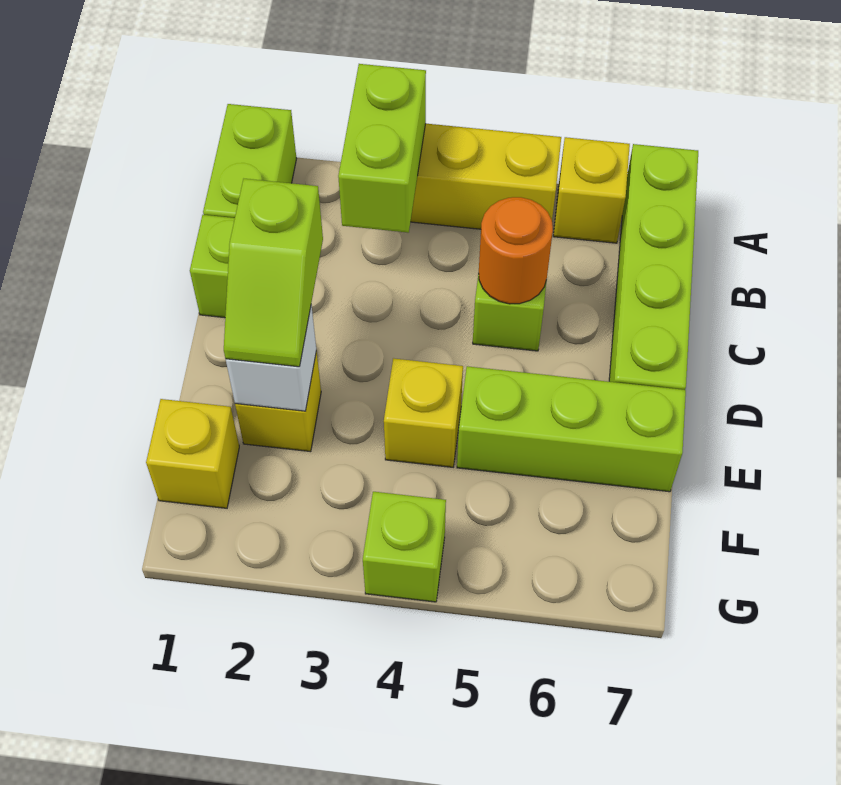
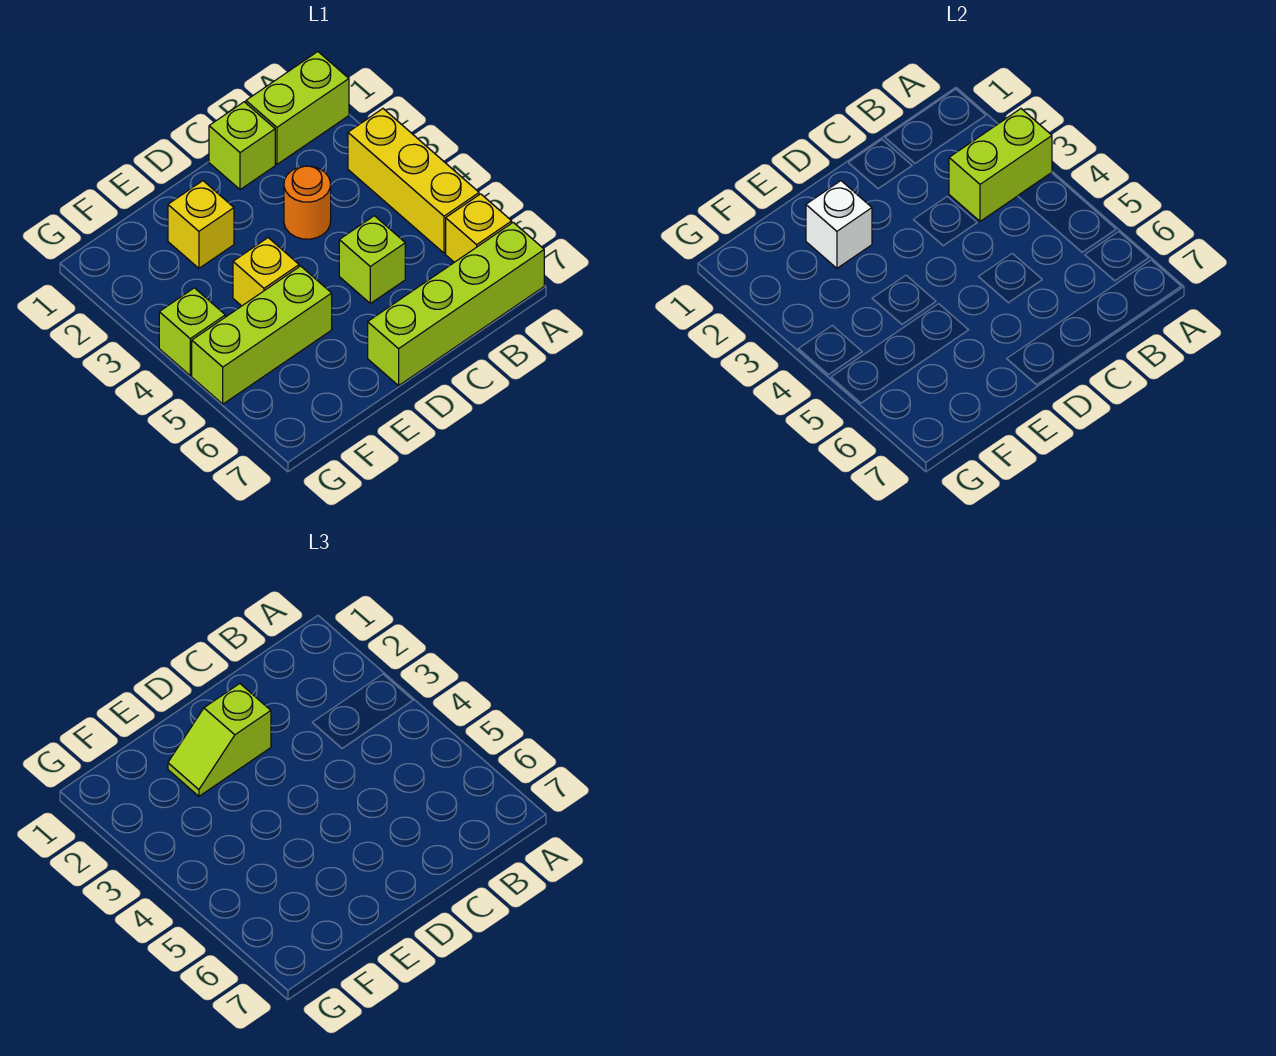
orange 1x1 round brick [479,197,553,304] -> orange 1x1 round brick moved to [284,166,331,239]
lime 1x3 brick [457,366,686,492] -> lime 1x3 brick turned to [192,266,332,404]
yellow 1x1 brick [146,399,239,508] -> none

